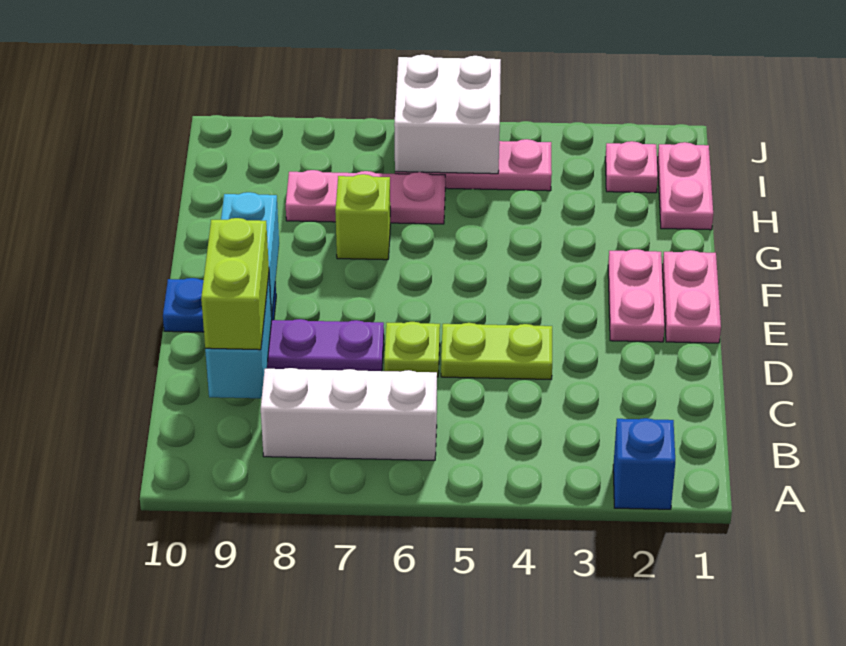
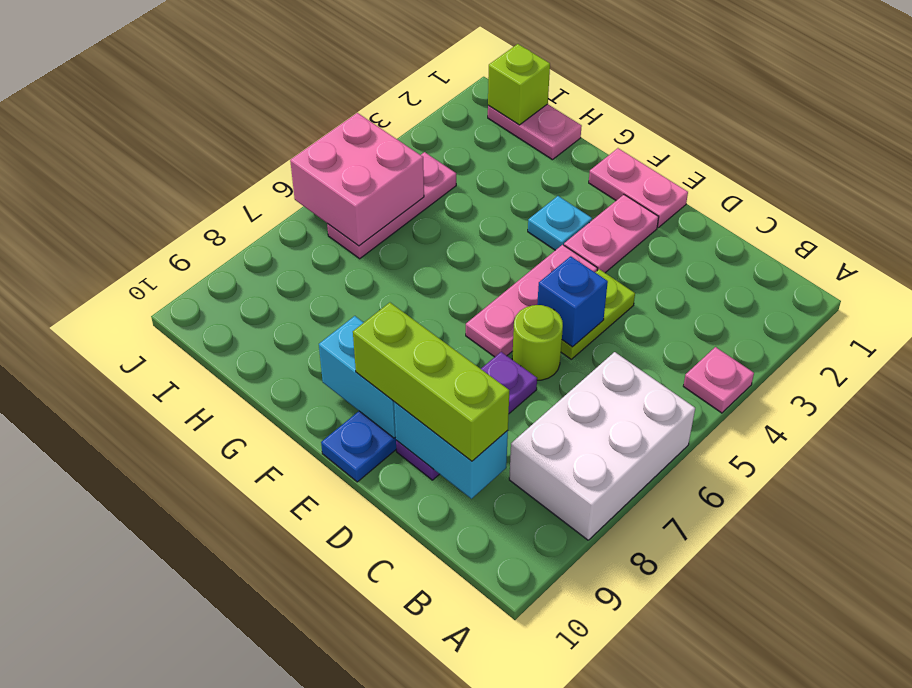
blue 1x1 brick [613,418,675,509] -> blue 1x1 brick moved to [537,256,608,347]
white 1x3 brick [261,368,437,460] -> white 2x3 brick [509,352,695,540]
lime 1x2 brick [201,218,269,350] -> lime 1x3 brick [353,303,509,461]
lime 1x1 plate [384,322,440,377] -> lime 1x1 round brick [512,305,563,380]
pink 1x2 plate [608,249,665,342] -> pink 1x2 plate turned to [564,195,659,273]
none -> cyan 1x1 plate [528,196,592,250]
lime 1x1 brick [335,174,390,260] -> lime 1x1 brick moved to [488,44,550,125]
pink 1x3 plate [286,170,445,224] -> pink 1x3 plate moved to [466,245,597,357]
pink 1x1 plate [605,141,658,193] -> pink 1x1 plate moved to [683,347,754,413]
white 2x2 brick [394,55,501,174] -> pink 2x2 brick [290,113,424,246]

